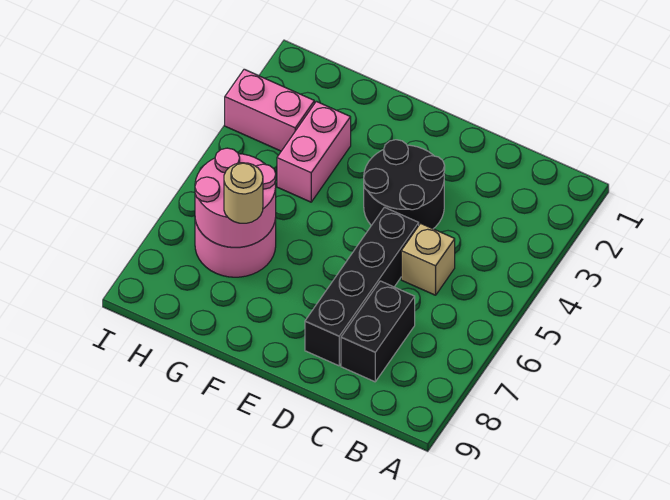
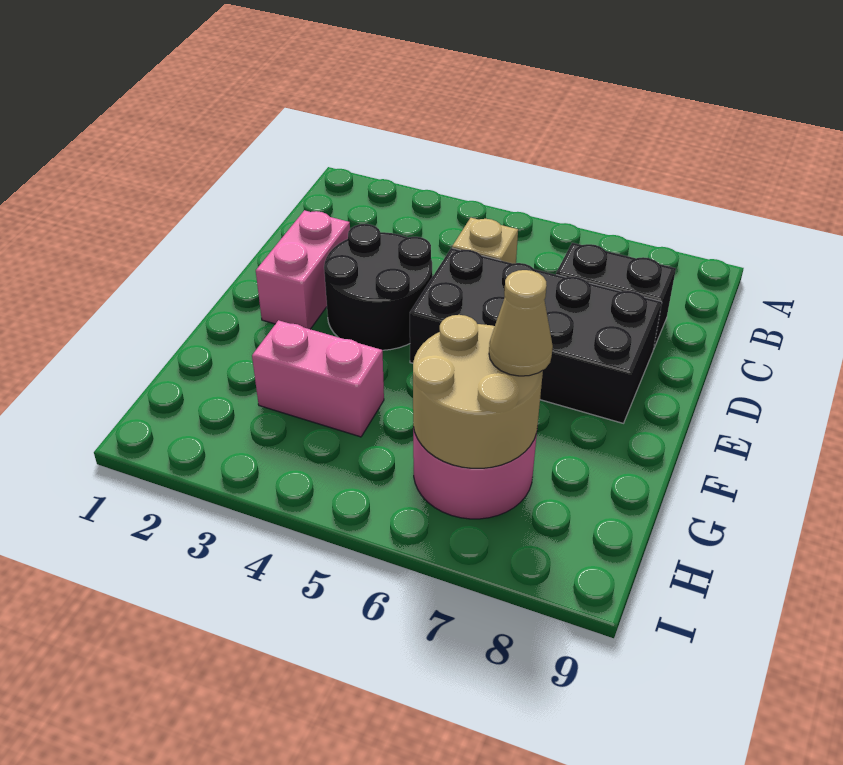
black 1x4 brick [305,207,419,366] -> black 2x4 brick [410,248,662,423]
pink 2x2 round brick [195,148,276,247] -> tan 2x2 round brick [413,315,543,468]
tan 1x1 round brick [224,163,263,223] -> tan 1x1 cone [489,270,553,376]
pink 1x2 brick [225,69,314,151] -> pink 1x2 brick moved to [256,210,350,329]

